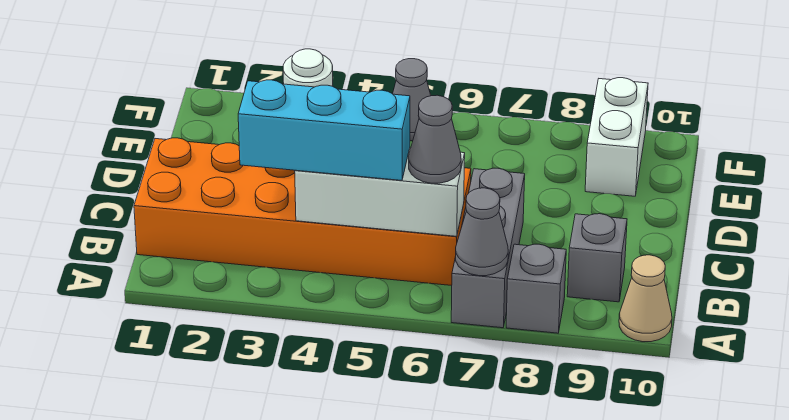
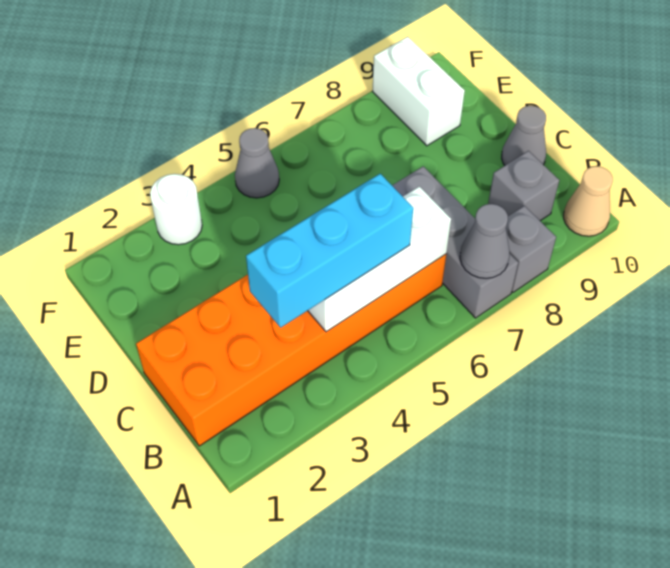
grey 1x1 cone [409,95,461,183] -> grey 1x1 cone moved to [502,106,546,165]

